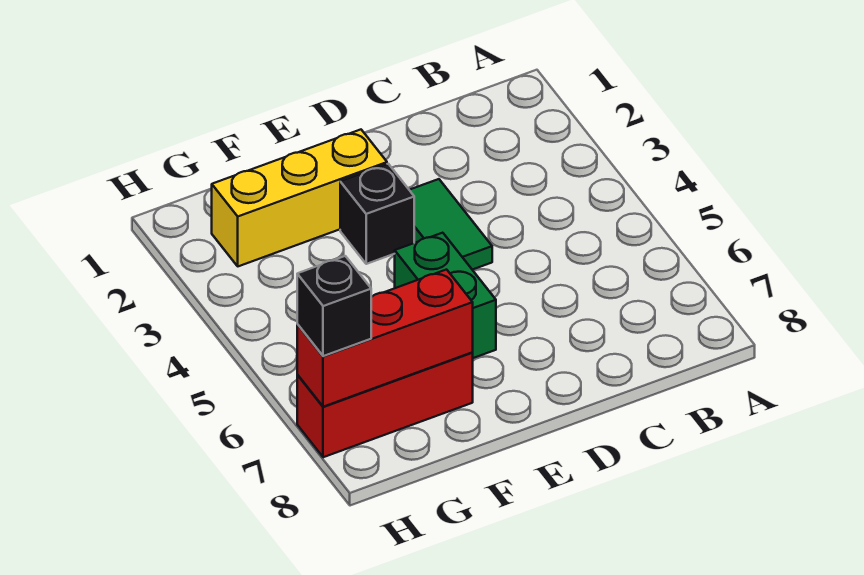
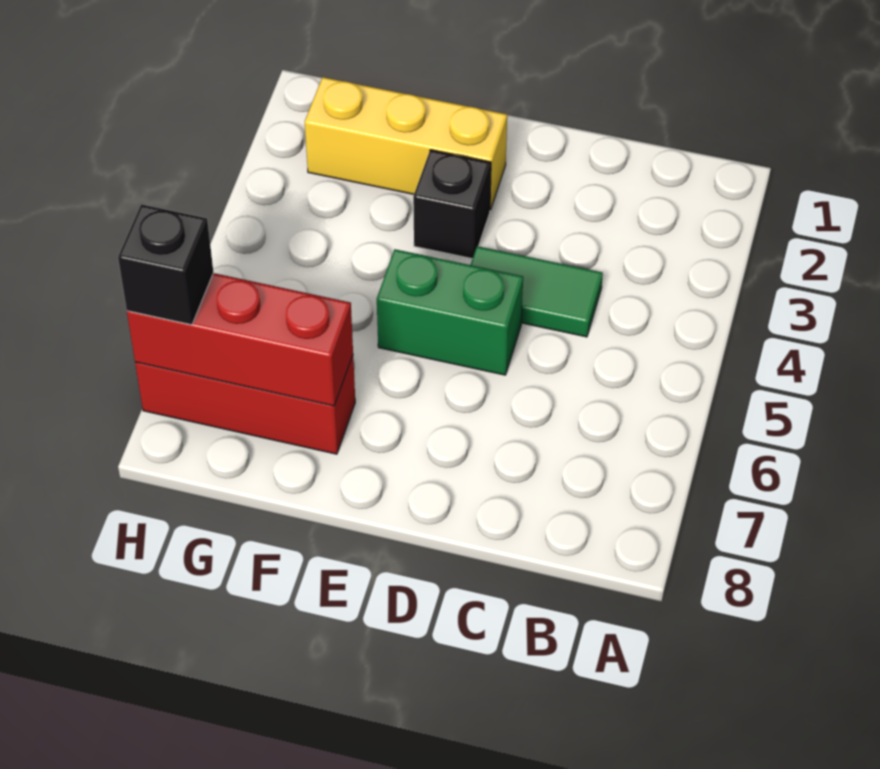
green 1x2 tile [410,179,492,270] -> green 1x2 tile turned to [471,246,603,337]
green 1x2 brick [395,233,496,358] -> green 1x2 brick turned to [377,249,523,375]

